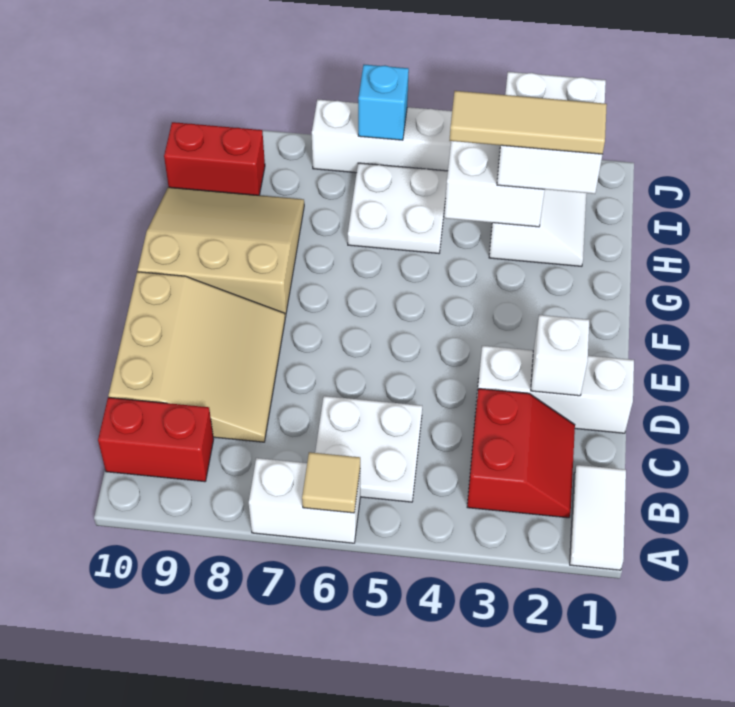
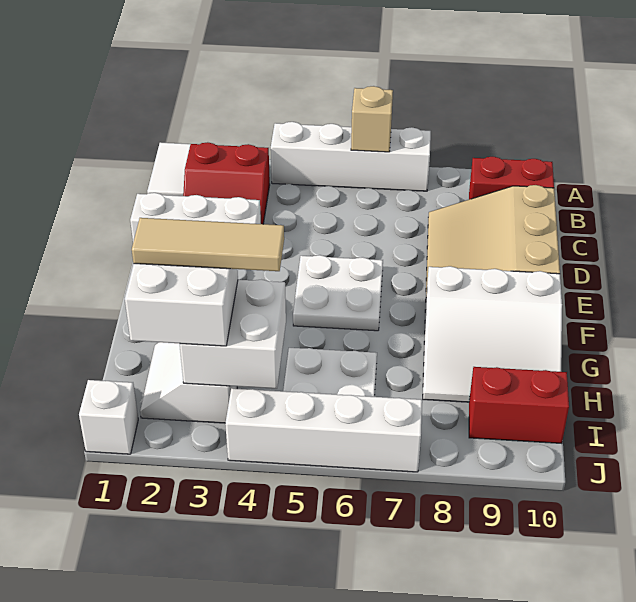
white 1x2 brick [249,458,360,543] -> white 1x4 brick [271,122,431,191]
tan 1x1 tile [302,452,360,513] -> tan 1x1 brick [351,86,393,152]
red 2x2 slope [467,389,575,518] -> red 2x2 slope turned to [183,142,270,224]
white 2x2 plate [315,396,422,502] -> white 2x2 plate moved to [293,255,383,331]
white 1x1 brick [531,315,589,396] -> white 1x1 brick moved to [79,380,138,454]
tan 3x3 slope [138,187,304,317] -> white 3x3 slope [423,266,562,402]
cyan 1x1 brick [358,65,409,140] -> none

